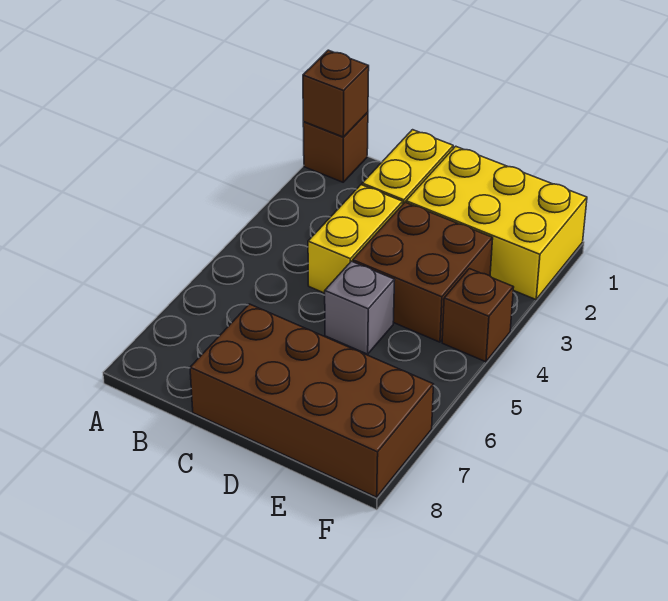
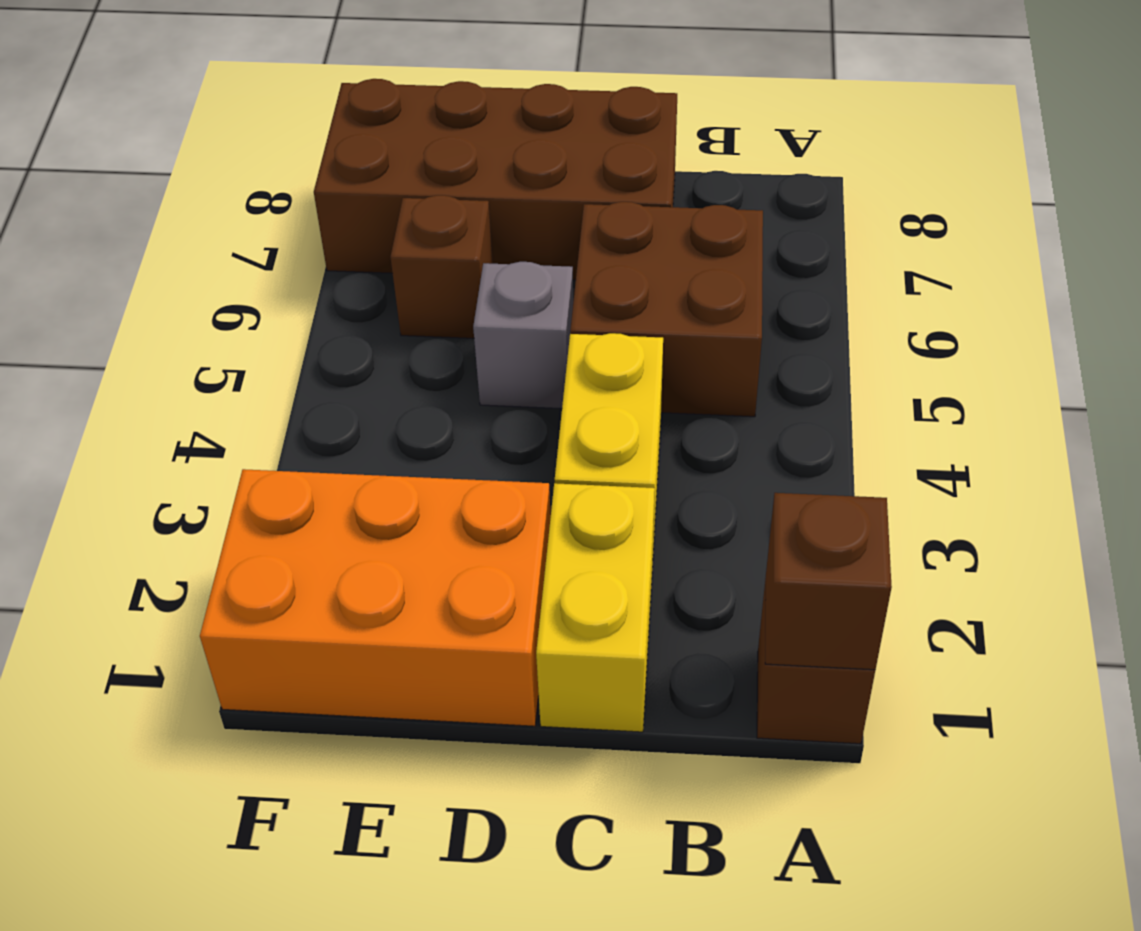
yellow 2x3 brick [406,146,587,300] -> orange 2x3 brick [200,469,551,726]
brown 2x2 brick [353,202,493,342] -> brown 2x2 brick moved to [570,202,763,417]
brown 1x1 brick [442,269,514,362] -> brown 1x1 brick moved to [391,195,493,338]

